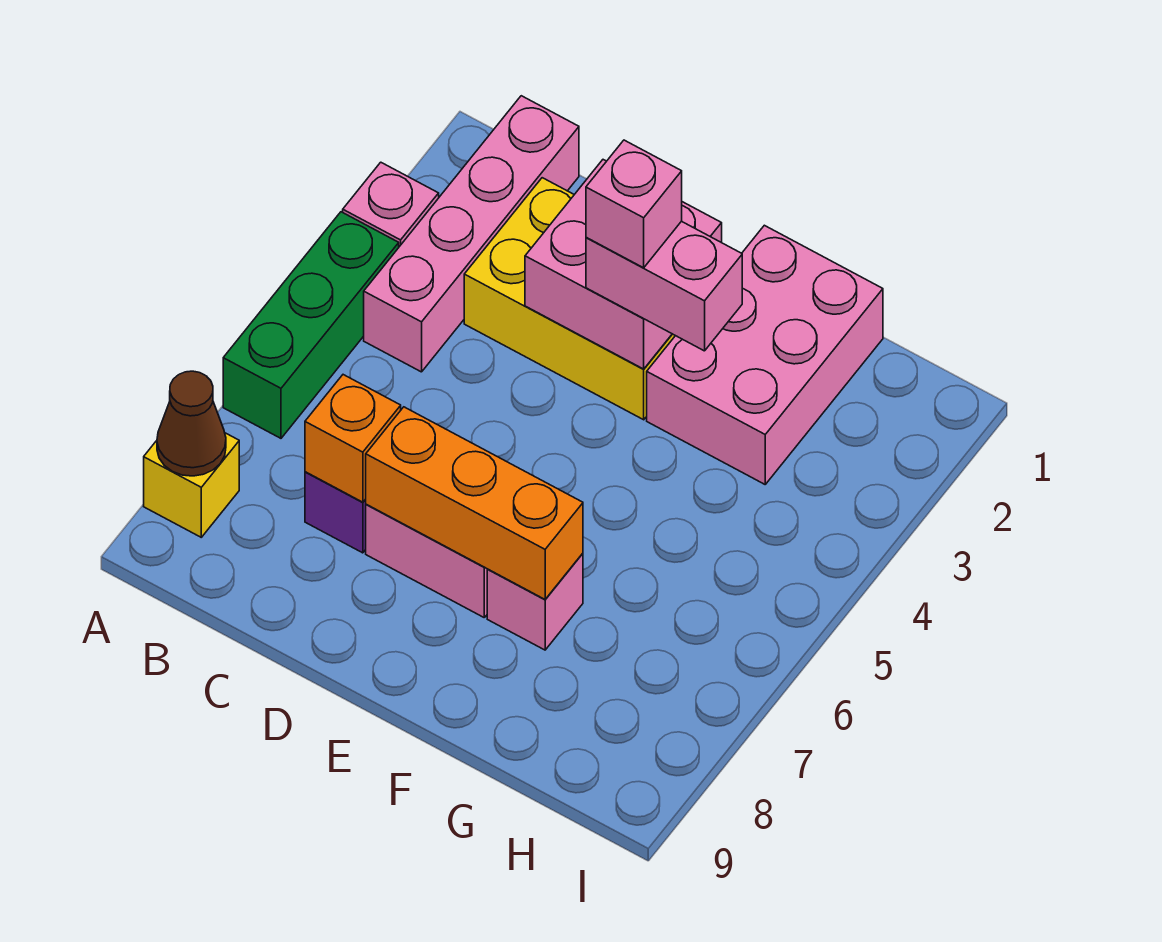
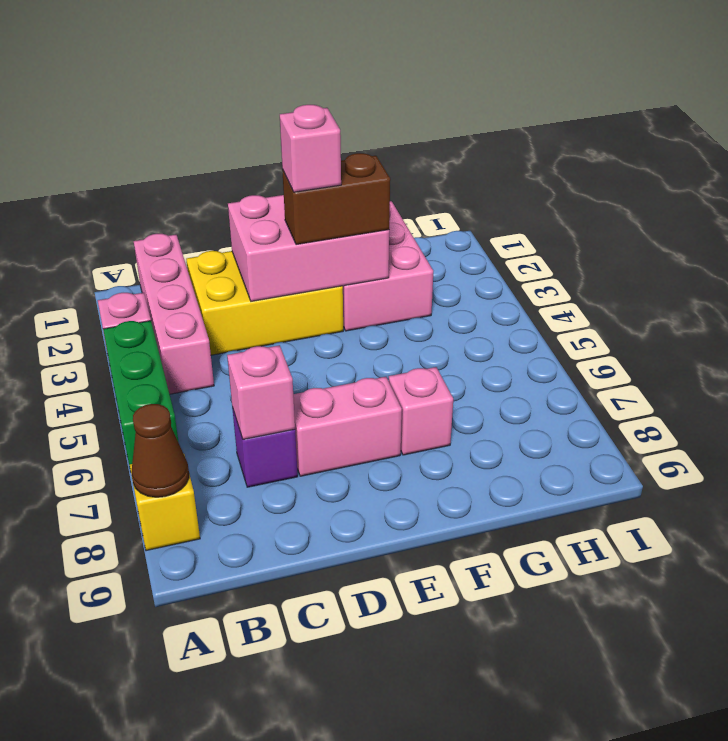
orange 1x1 brick [305,375,401,502] -> pink 1x1 brick [227,345,295,439]
pink 2x2 brick [525,160,722,369] -> pink 2x3 brick [228,195,389,301]
orange 1x3 brick [366,407,583,599] -> none
pink 1x2 brick [586,221,742,351] -> brown 1x2 brick [282,153,390,245]

